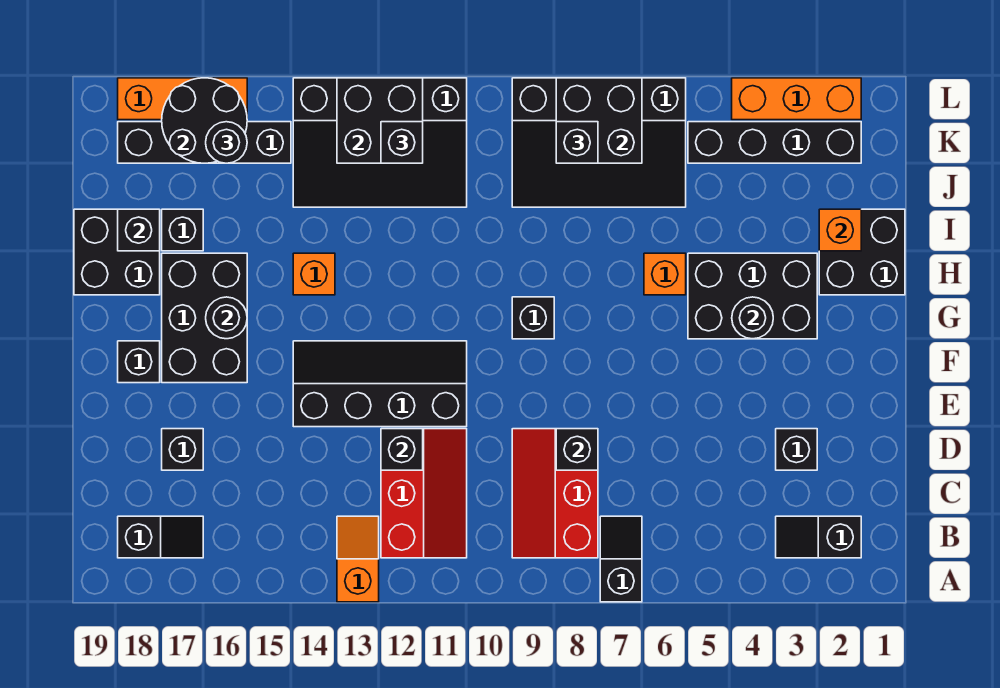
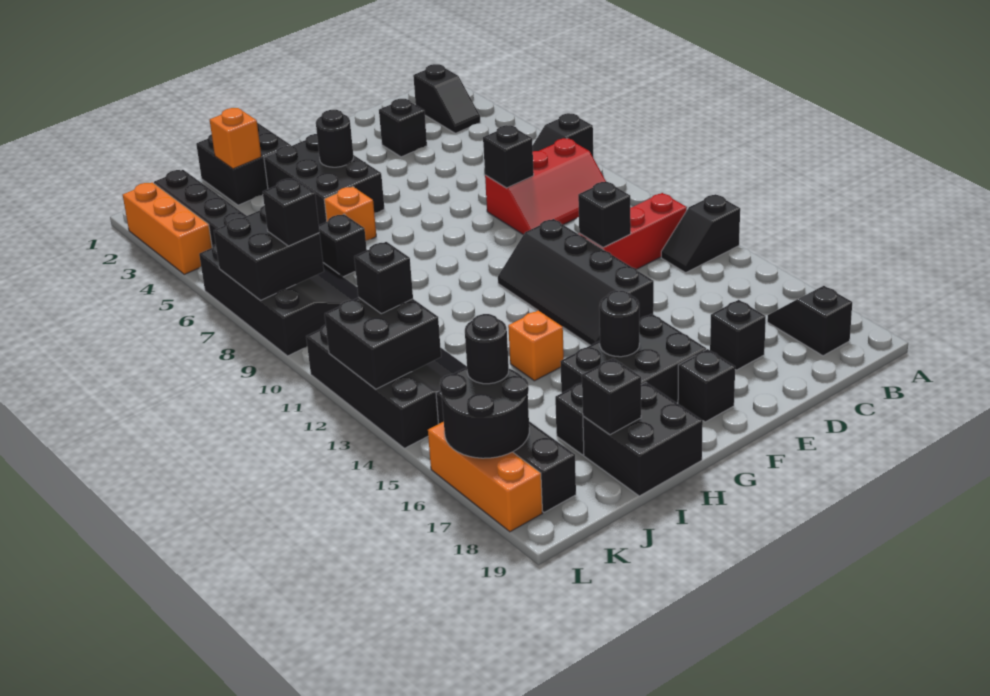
orange 1x2 slope [337,516,379,602] -> black 1x2 slope [661,194,740,273]
black 1x1 brick [512,297,554,339] -> black 1x1 brick moved to [319,214,367,277]

